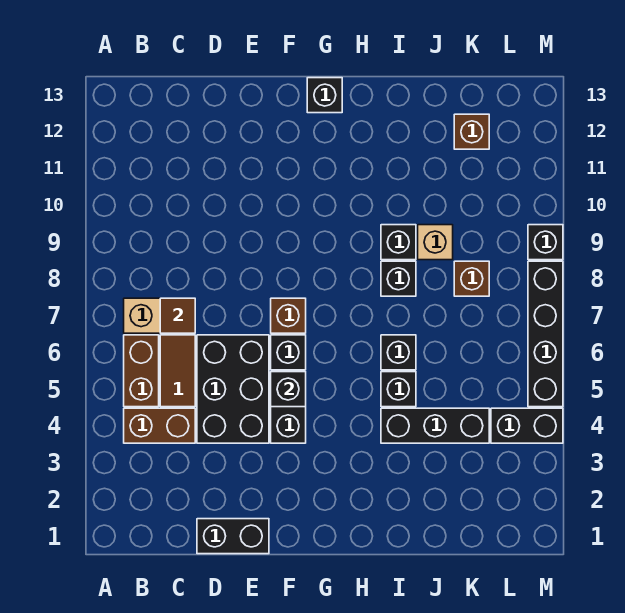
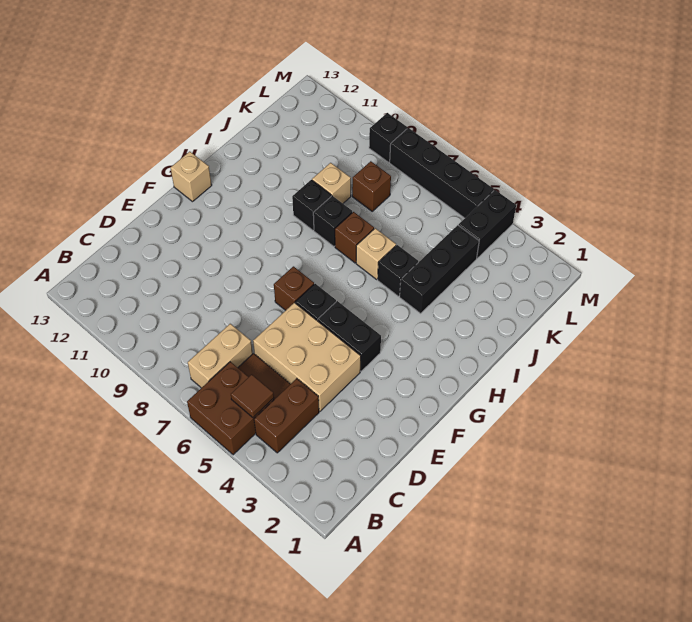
brown 1x2 brick [124,335,159,407] -> brown 2x2 brick [187,362,274,455]
brown 1x1 tile [160,298,195,333] -> brown 1x1 tile moved to [231,374,274,418]
black 1x2 brick [197,519,269,554] -> none
black 2x3 brick [197,335,269,443] -> tan 2x3 brick [253,302,361,411]
black 1x1 brick [271,372,306,407] -> none
black 1x1 brick [307,78,342,113] -> tan 1x1 brick [171,152,212,202]
black 1x1 brick [381,335,416,370] -> tan 1x1 brick [356,228,396,279]
brown 1x1 brick [454,114,489,149] -> brown 1x1 brick moved to [335,212,374,263]

